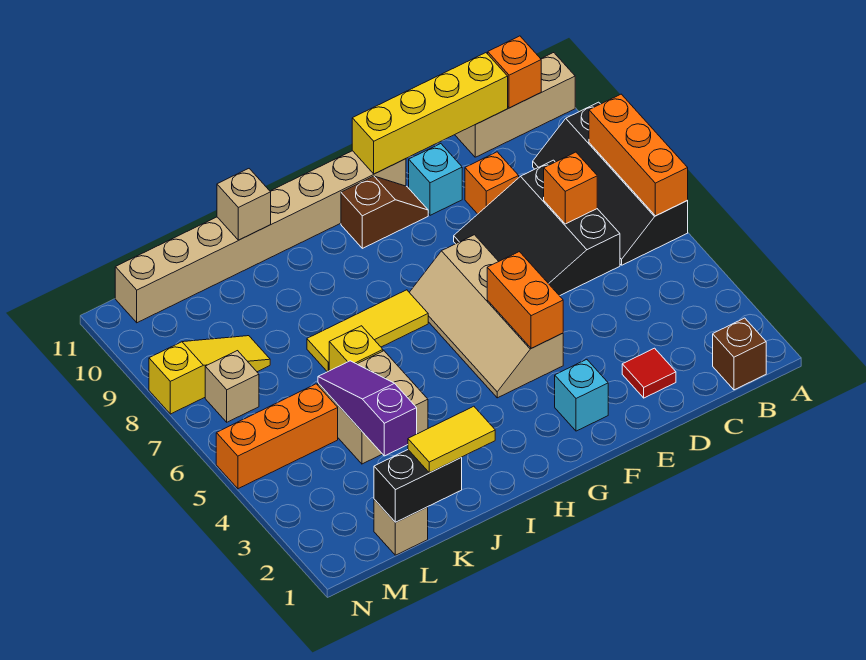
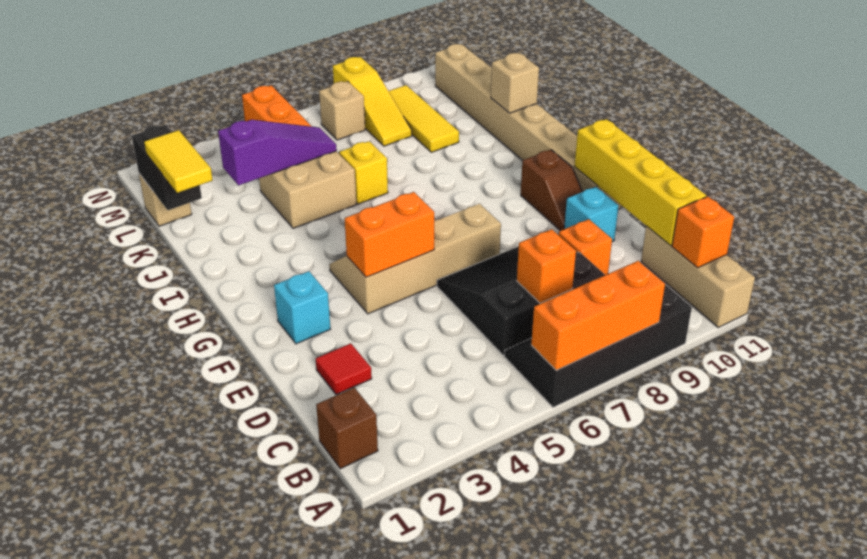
yellow 1x3 tile [307,290,428,372] -> yellow 1x3 tile moved to [389,85,459,152]

